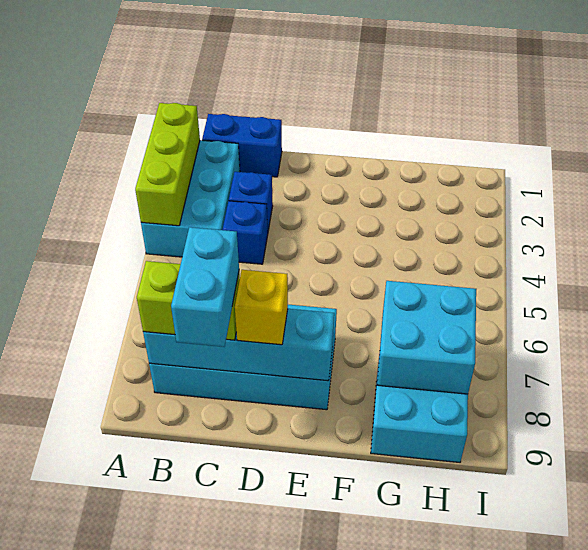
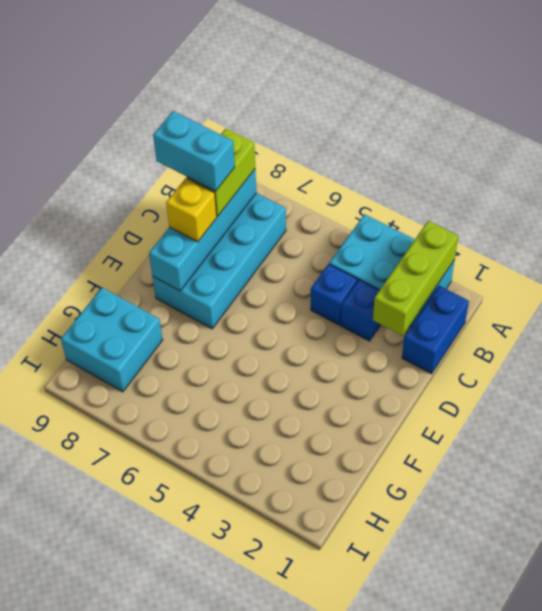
lime 1x3 brick [135,103,200,226] -> lime 1x3 brick turned to [373,221,458,336]
cyan 2x2 brick [377,281,476,394] -> none

